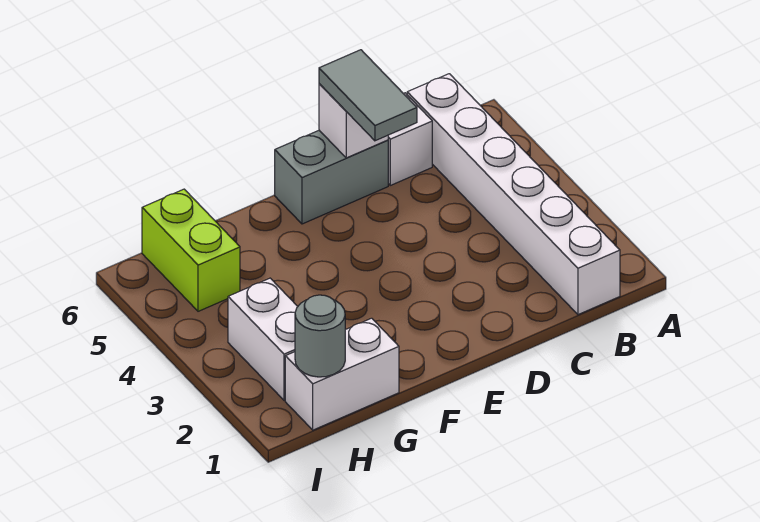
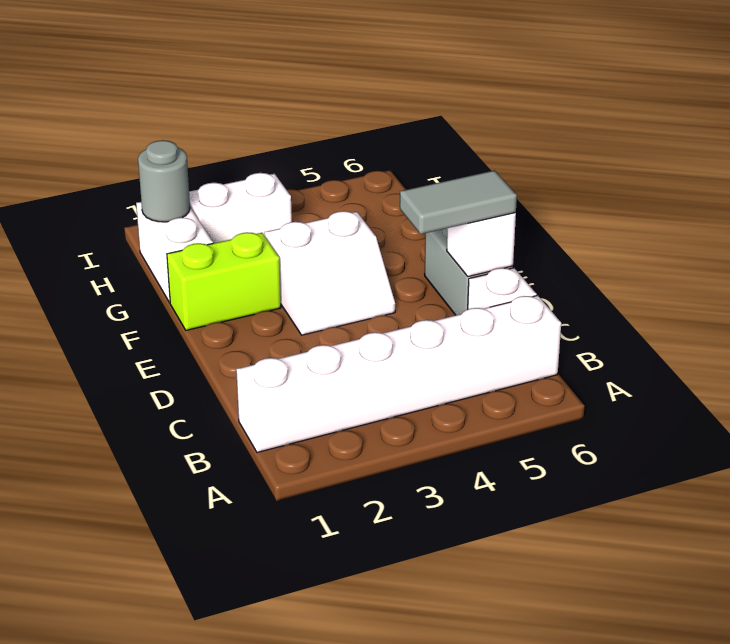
none -> white 2x2 slope [265,211,395,335]
lime 1x2 brick [142,189,240,311] -> lime 1x2 brick moved to [167,232,281,330]

